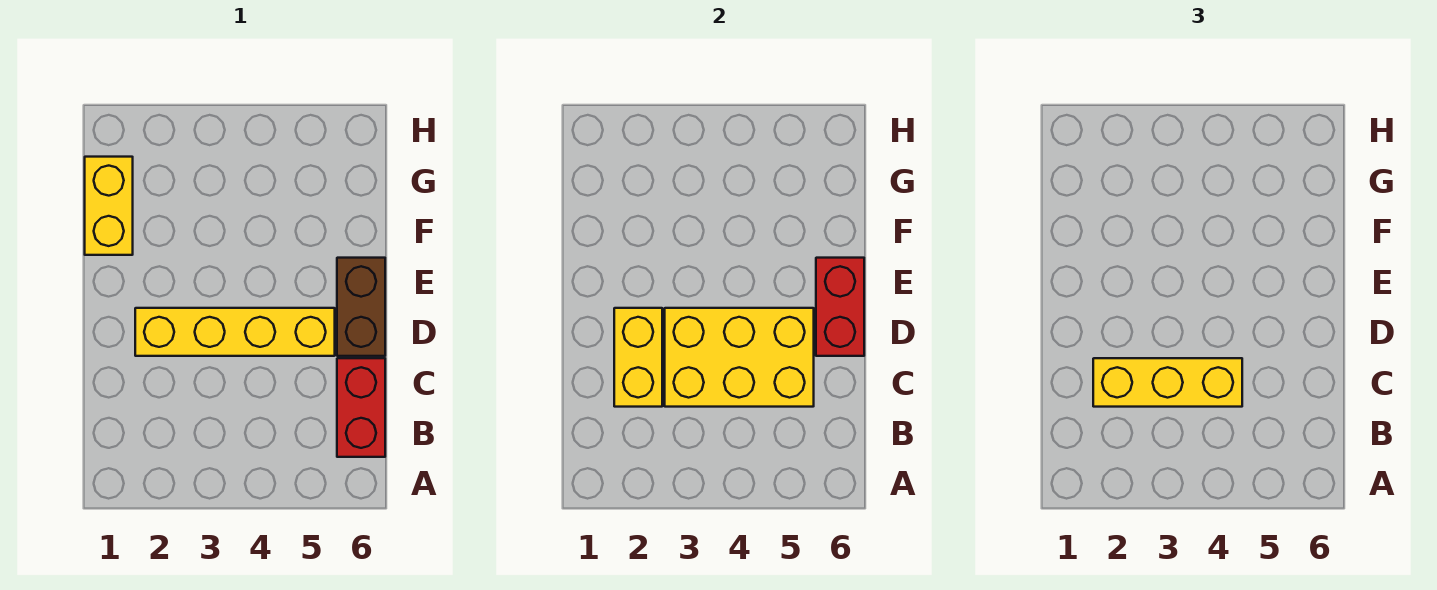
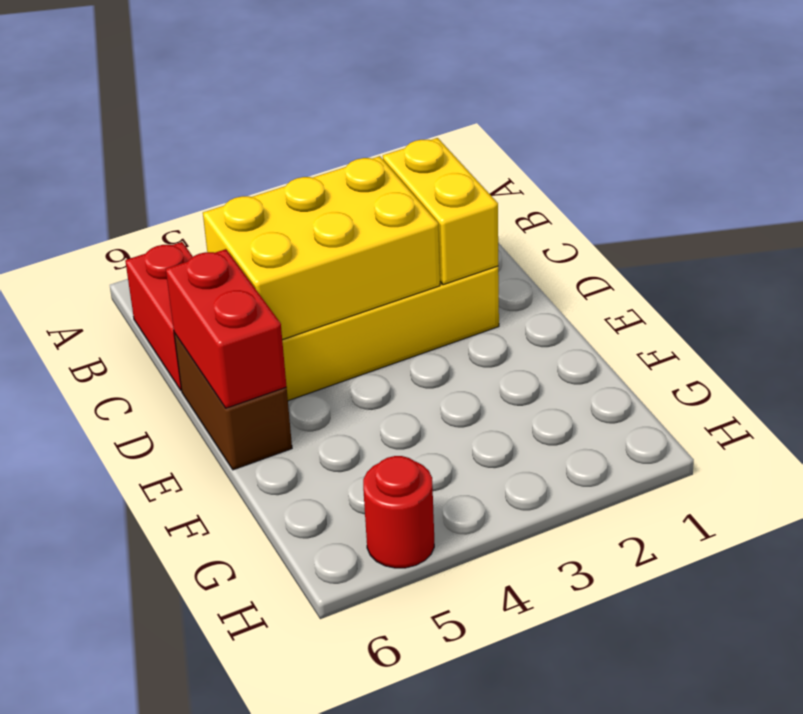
yellow 1x3 brick [1093,358,1242,407] -> none
yellow 1x2 brick [85,157,133,255] -> none
none -> red 1x1 round brick [363,456,434,568]

